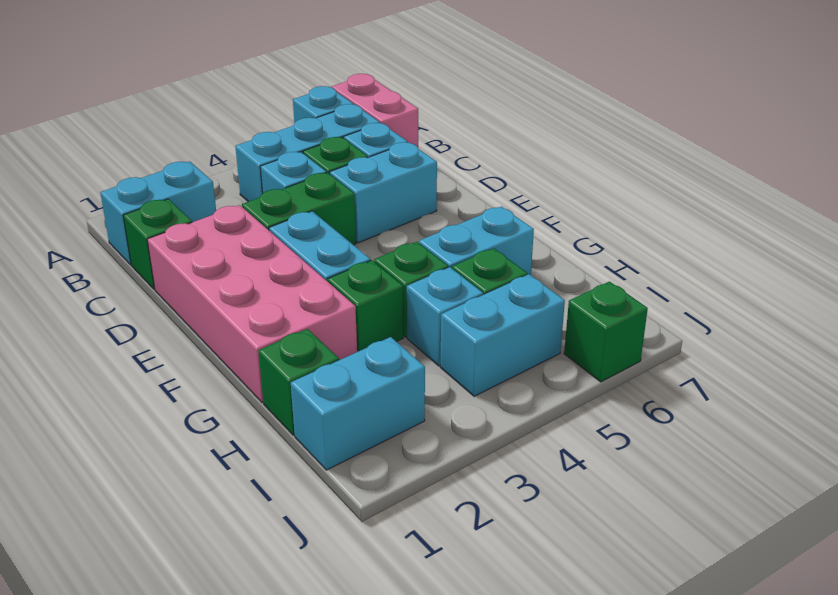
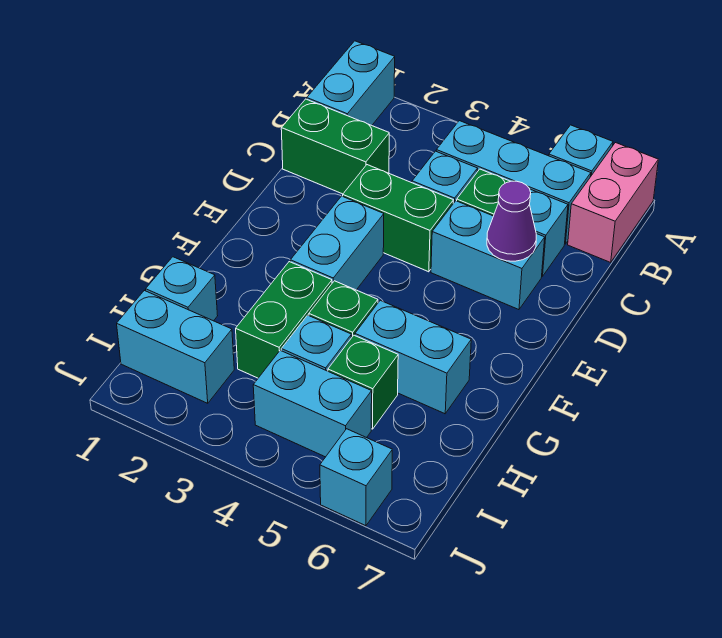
cyan 1x2 brick [100,161,216,265] -> cyan 1x2 brick turned to [307,41,395,125]
green 1x1 brick [123,199,192,289] -> green 1x2 brick [281,99,389,194]
pink 2x4 brick [147,205,357,403] -> none
none -> purple 1x1 cone [487,181,536,261]
green 1x1 brick [328,260,403,352] -> green 1x2 brick [236,262,332,378]
green 1x1 brick [258,329,339,435] -> cyan 1x1 brick [146,257,218,321]
green 1x1 brick [564,281,648,382] -> cyan 1x1 brick [320,429,392,526]

